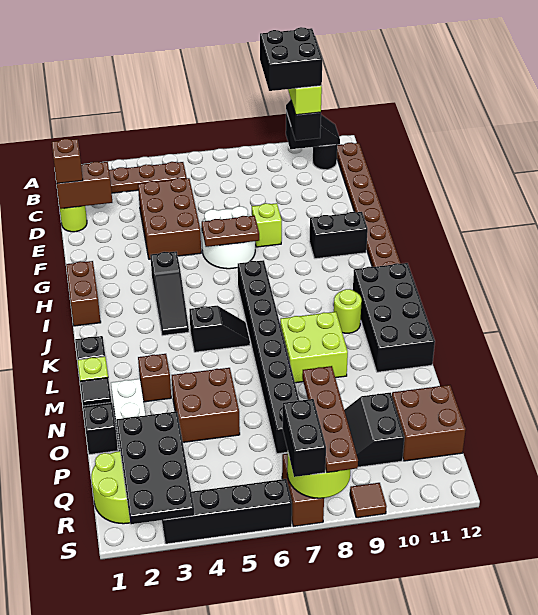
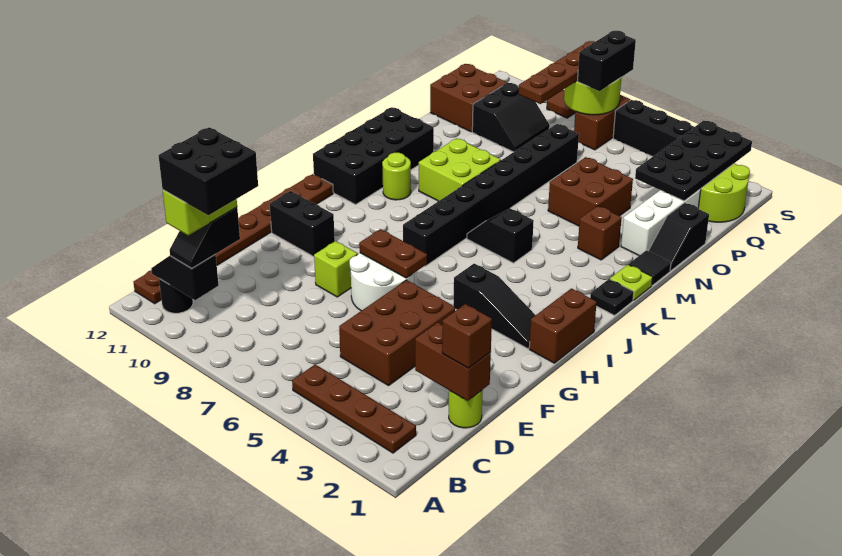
black 1x3 slope [150,251,189,336] -> black 1x3 slope turned to [453,264,535,349]

